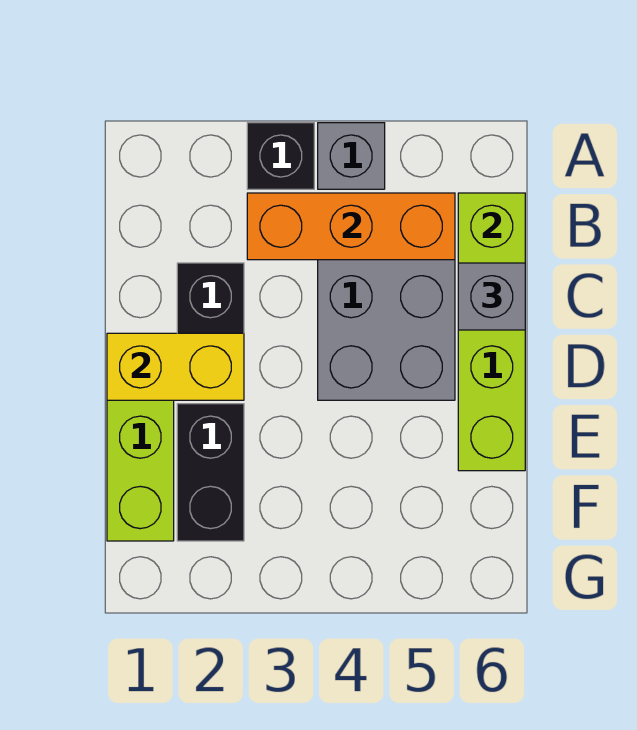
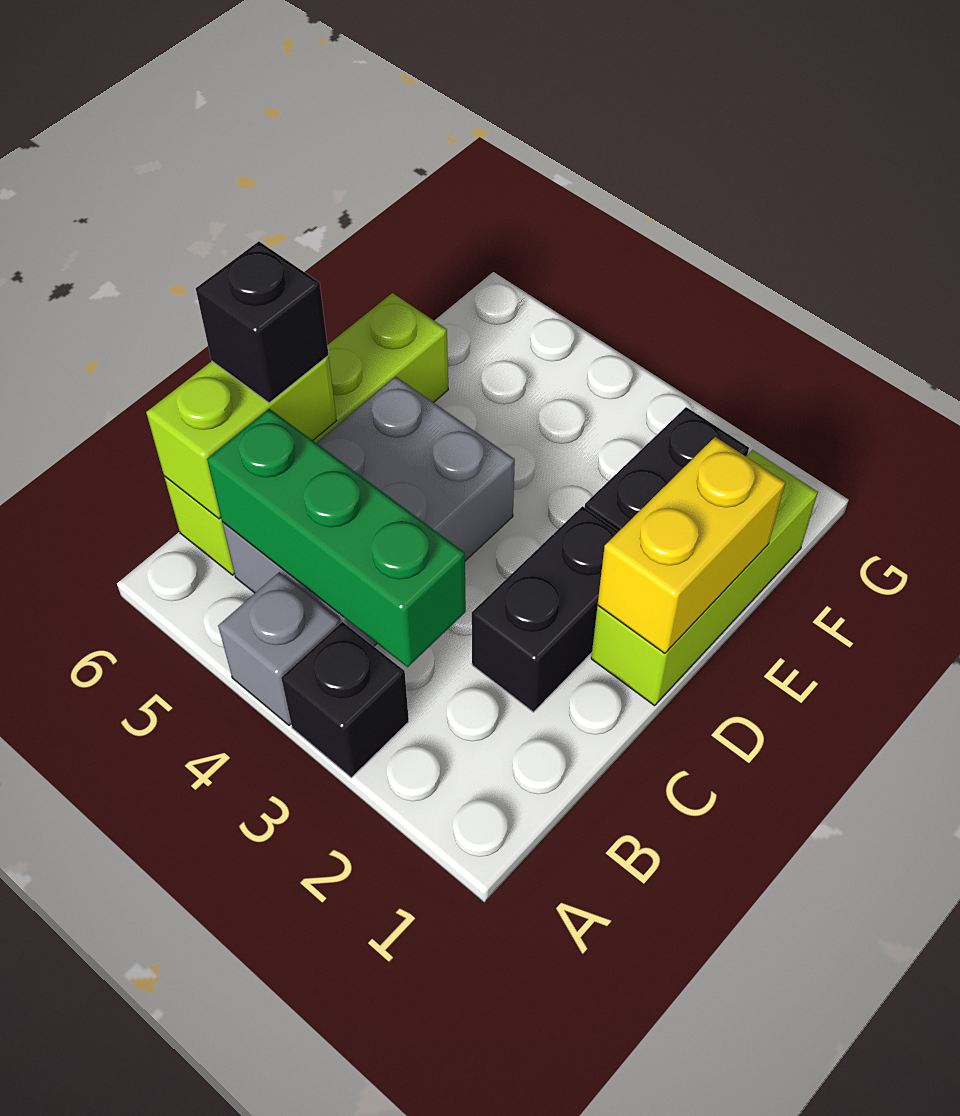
orange 1x3 brick [247,193,455,260] -> green 1x3 brick [207,409,466,667]
grey 1x1 brick [458,263,525,330] -> black 1x1 brick [196,241,328,403]
yellow 1x2 brick [107,333,244,400] -> yellow 1x2 brick turned to [598,437,785,653]

